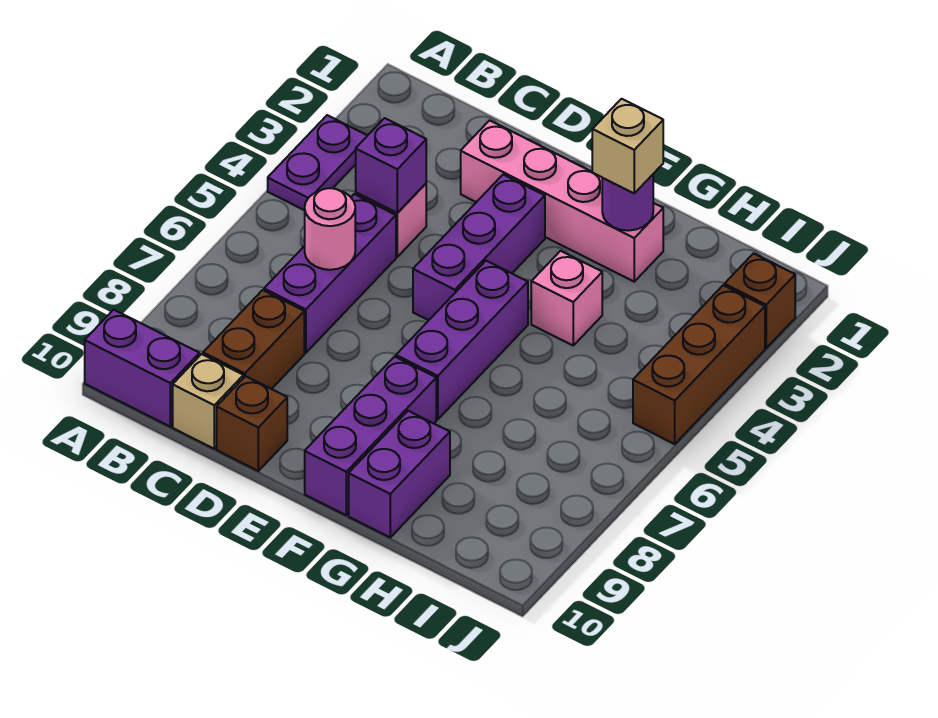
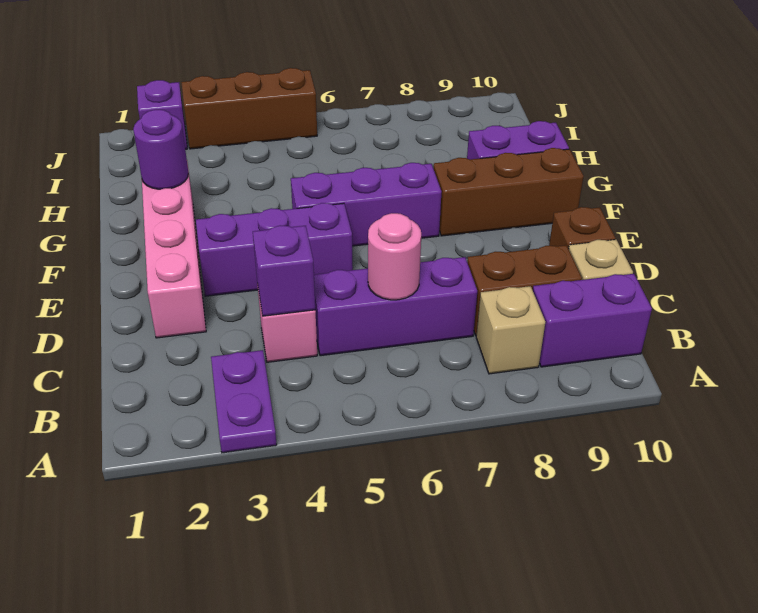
purple 1x2 plate [268,115,368,210] -> purple 1x2 plate turned to [211,350,277,453]
purple 1x2 brick [85,310,199,427] -> purple 1x2 brick turned to [533,274,652,367]
purple 1x3 brick [305,357,436,515] -> brown 1x3 brick [433,148,584,236]
tan 1x1 brick [592,99,663,193] -> tan 1x1 brick moved to [476,286,545,374]
pink 1x1 brick [531,251,602,345] -> none
brown 1x1 brick [724,253,795,348] -> purple 1x1 brick [137,80,187,149]

